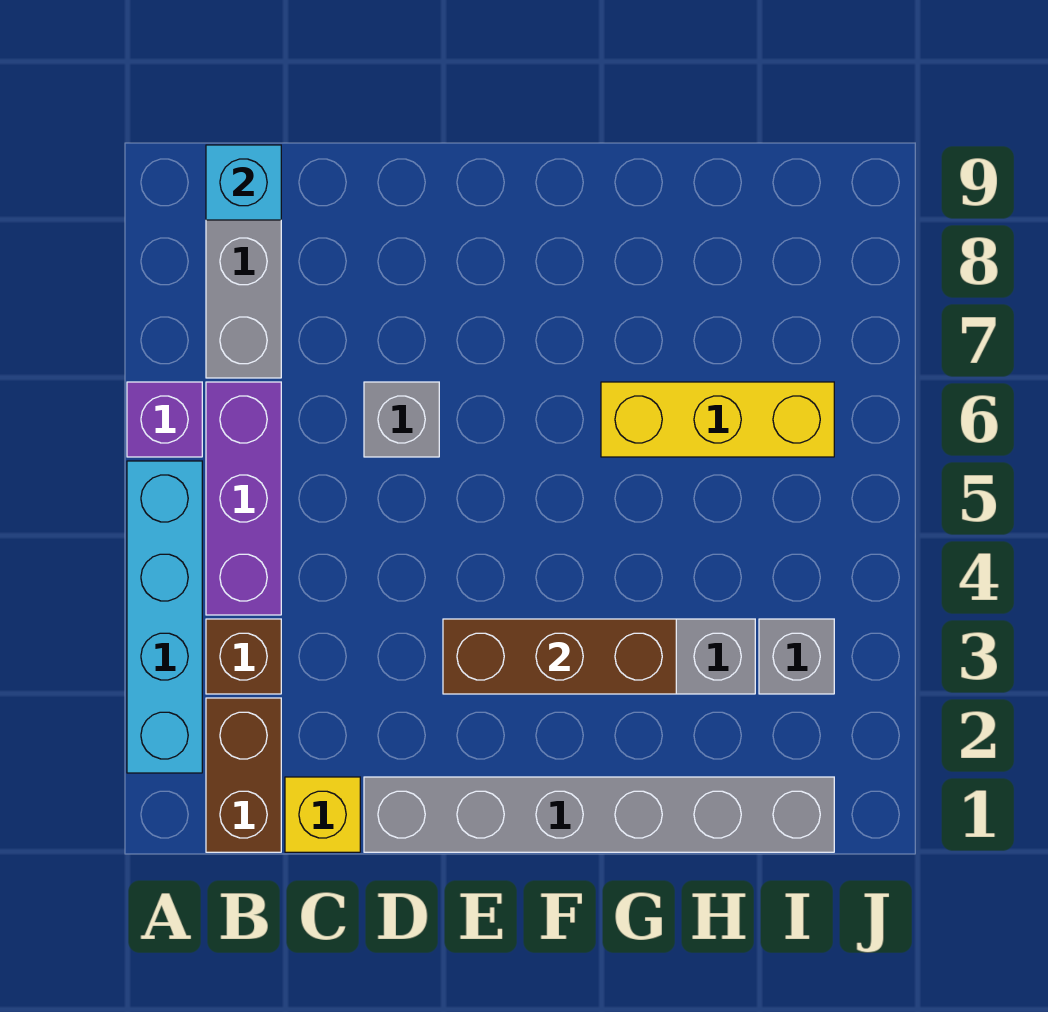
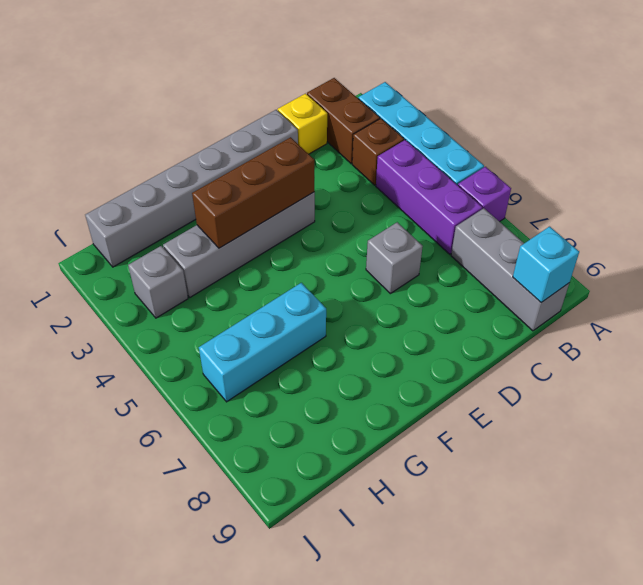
yellow 1x3 brick [601,382,834,457] -> cyan 1x3 brick [199,283,326,402]

